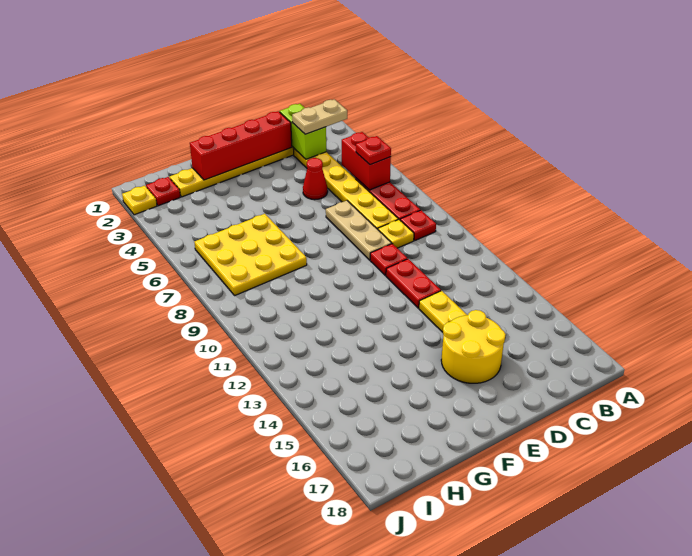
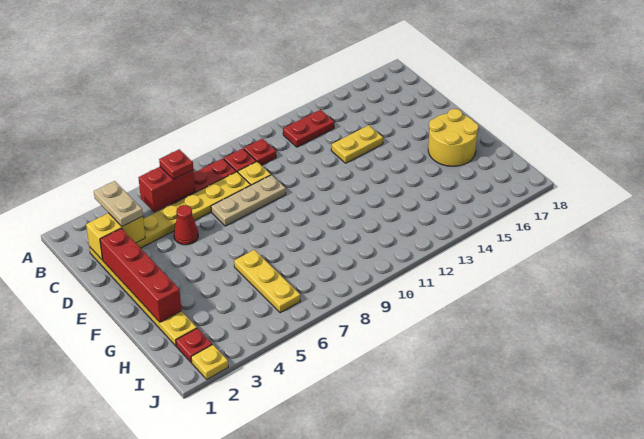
lime 1x2 brick [280,104,326,159] -> yellow 1x2 brick [86,213,145,260]
red 1x1 plate [370,244,408,276] -> red 1x1 plate moved to [244,139,276,165]
red 1x2 plate [386,259,441,308] -> red 1x2 plate moved to [283,110,334,147]
yellow 2x2 round brick [441,310,506,383] -> yellow 2x2 round brick moved to [428,109,478,166]
yellow 3x3 plate [194,214,307,295] -> yellow 1x3 plate [234,250,300,313]

